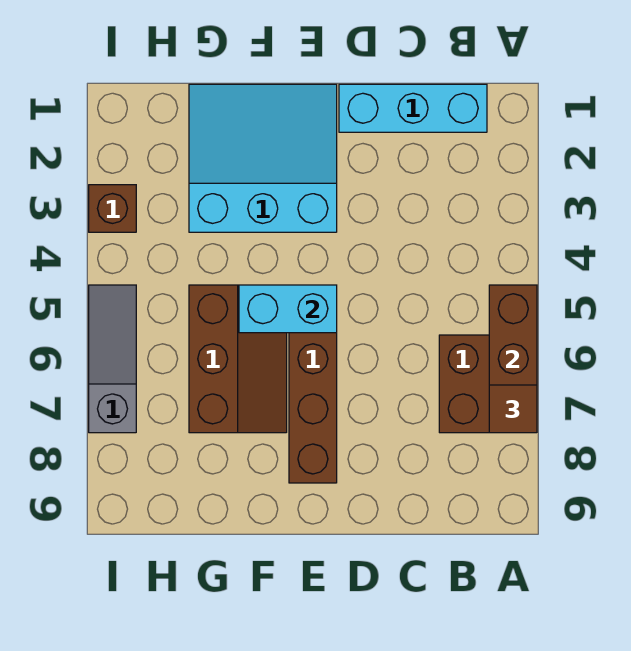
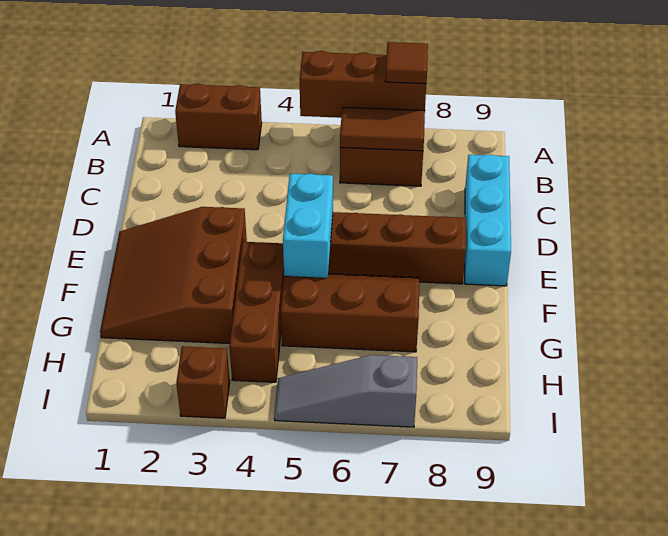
none -> brown 1x2 brick [175,84,262,150]
cyan 1x3 brick [339,84,487,132] -> cyan 1x3 brick moved to [465,154,511,286]
none -> brown 1x2 tile [340,107,425,151]
cyan 3x3 slope [189,84,337,232] -> brown 3x3 slope [100,207,247,344]
none -> brown 1x3 brick [229,242,285,382]

